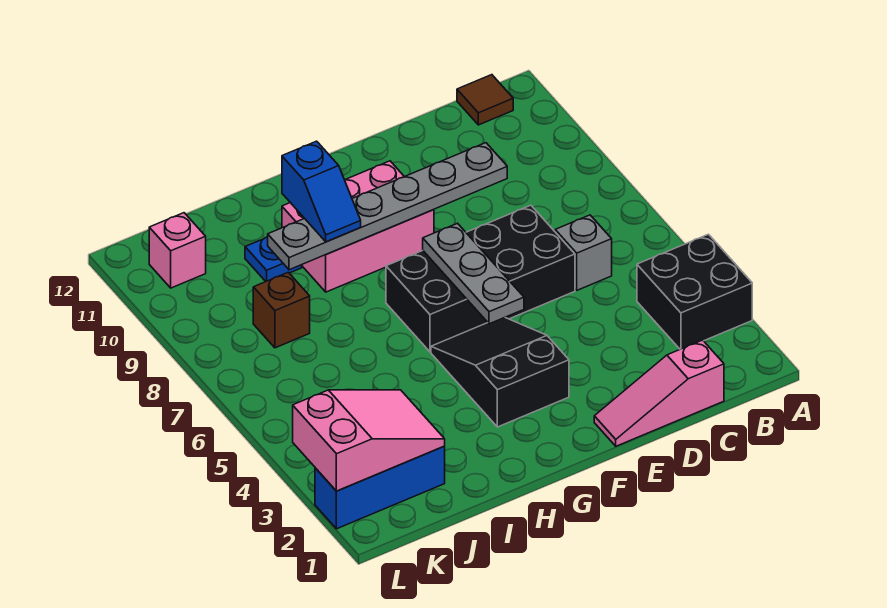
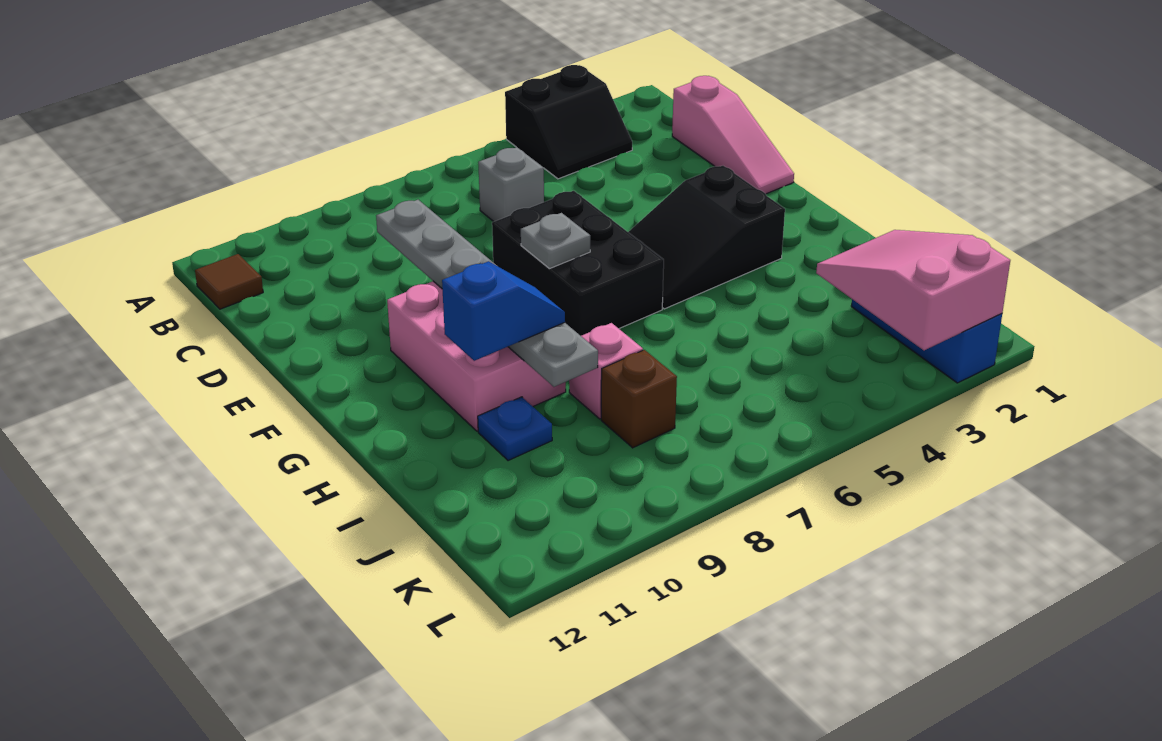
black 2x2 brick [637,234,752,349] -> black 2x2 slope [505,65,632,179]
black 2x4 brick [386,205,575,352] -> black 2x3 brick [492,191,664,336]
grey 1x3 plate [423,223,524,324] -> grey 1x1 plate [521,213,590,269]
pink 1x1 brick [149,213,206,288] -> pink 1x1 brick moved to [569,323,643,419]

